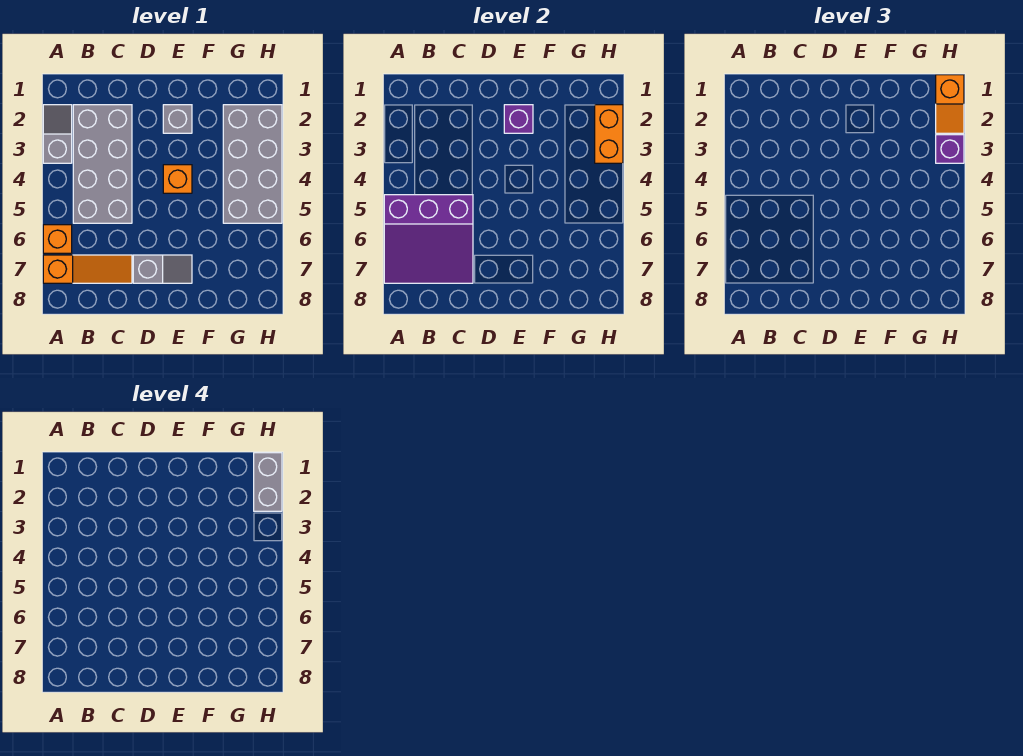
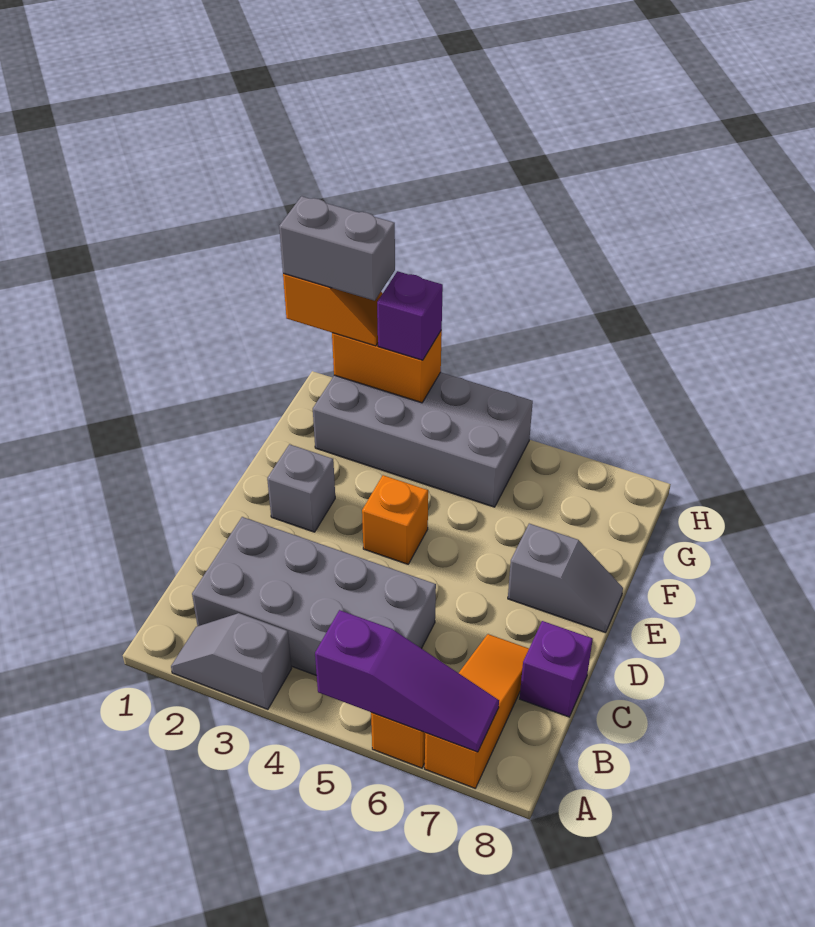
purple 3x3 slope [384,195,473,283] -> purple 1x3 slope [315,610,499,752]
grey 1x2 slope [133,255,192,283] -> grey 1x2 slope turned to [508,524,623,633]
purple 1x1 brick [504,105,533,133] -> purple 1x1 brick moved to [520,621,593,717]

